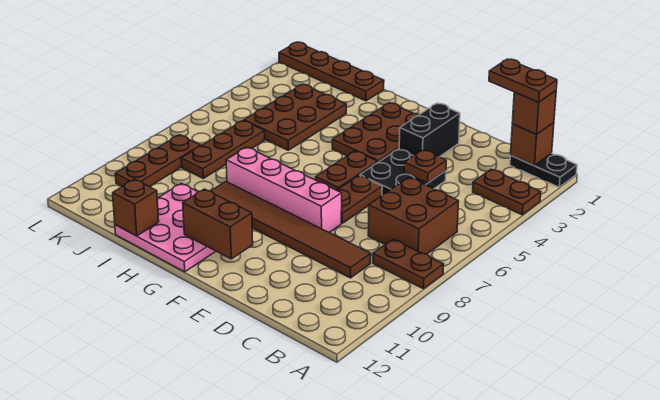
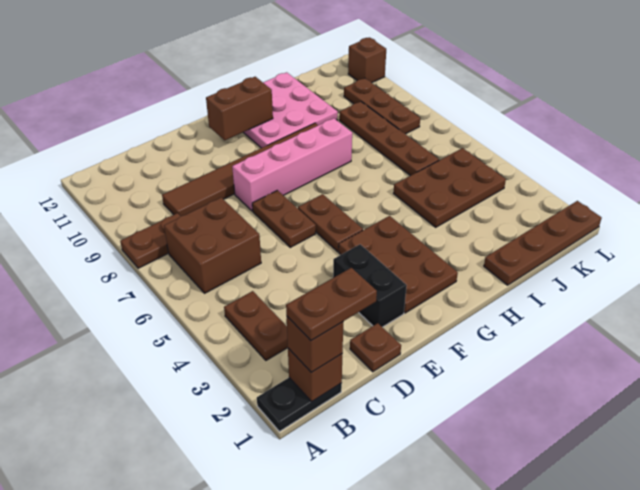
brown 1x2 plate [473,169,541,215] -> brown 1x2 plate turned to [224,291,288,360]
black 2x2 plate [360,149,446,195] -> none
brown 1x1 plate [404,150,446,183] -> brown 1x1 plate moved to [350,323,401,372]
brown 2x3 plate [244,84,346,150] -> brown 2x3 plate turned to [394,148,506,227]
brown 1x1 brick [113,179,159,236] -> brown 1x1 brick moved to [348,37,386,83]
brown 1x3 plate [181,121,265,178] -> brown 1x4 plate [339,102,439,176]

